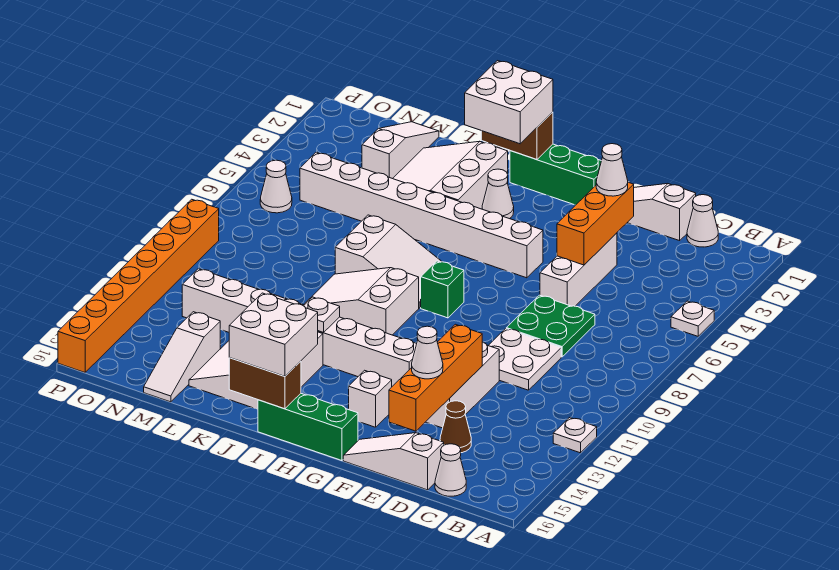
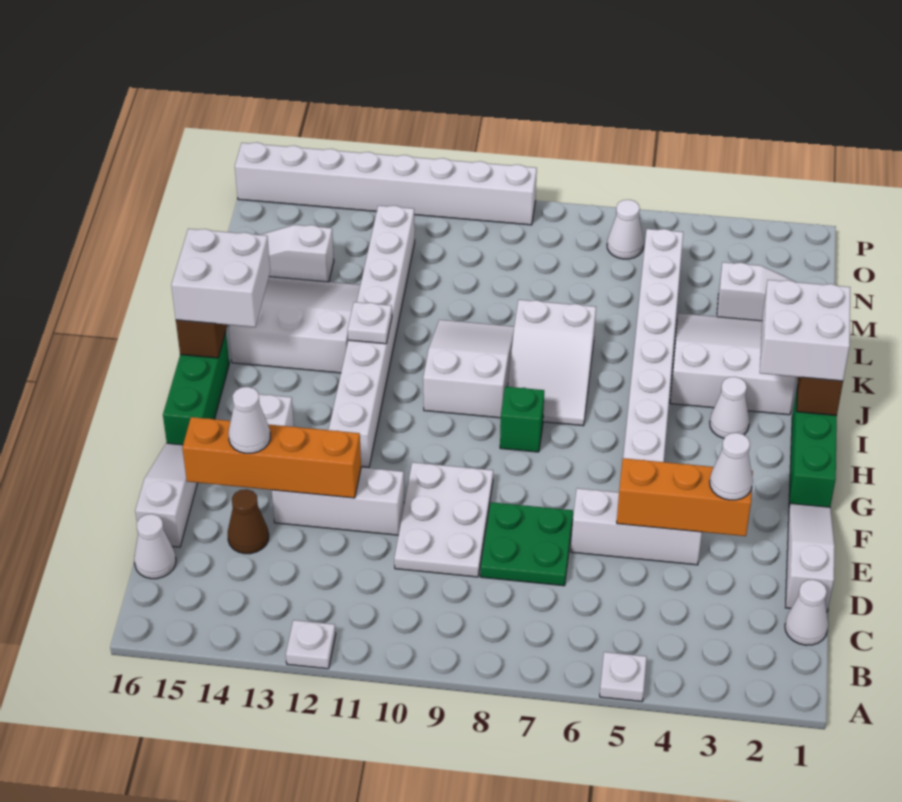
white 2x2 plate [488,329,561,390] -> white 2x3 plate [394,462,493,577]
orange 1x8 brick [58,199,219,372] -> white 1x8 brick [235,142,537,225]

